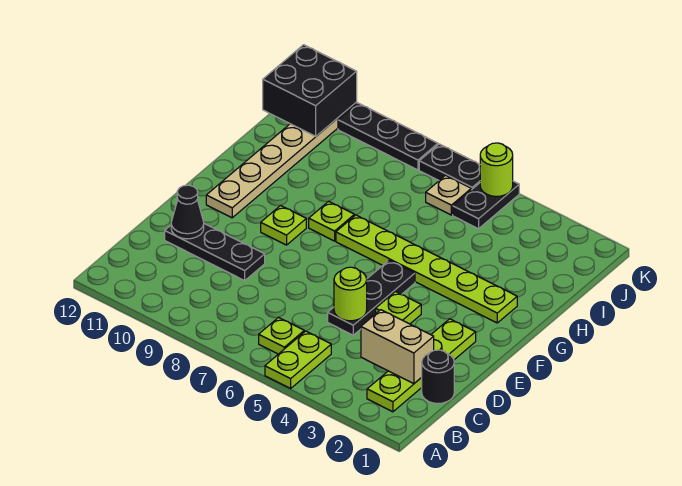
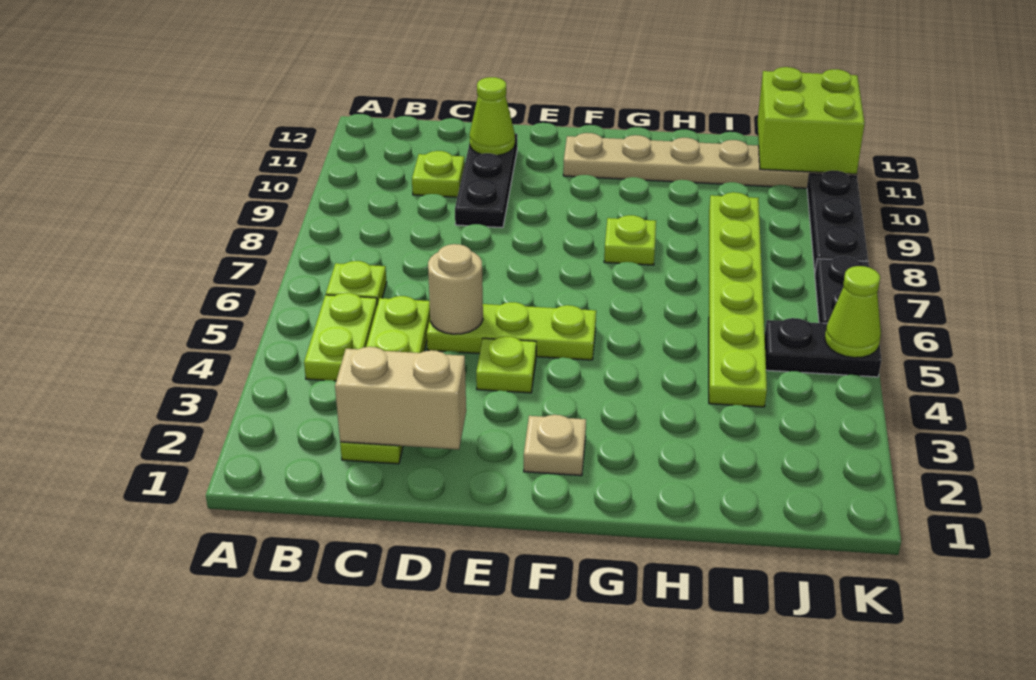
lime 1x2 plate [265,331,331,388] -> lime 1x2 plate turned to [304,293,377,381]
lime 1x4 plate [367,319,476,412] -> lime 1x4 plate turned to [340,296,430,464]
black 1x1 round brick [421,350,454,404] -> none
tan 1x2 brick [361,310,434,384] -> tan 1x2 brick turned to [335,347,466,449]
black 1x3 plate [328,260,415,335] -> lime 1x3 plate [427,302,596,360]
lime 1x1 round brick [334,267,367,321] -> tan 1x1 round brick [428,244,483,334]
black 1x1 cone [171,185,204,239] -> lime 1x1 cone [469,77,515,156]
lime 1x1 plate [261,205,306,245] -> lime 1x1 plate moved to [412,151,465,197]
lime 1x6 plate [336,215,517,323] -> lime 1x6 plate moved to [709,192,767,407]
tan 1x1 plate [426,175,471,215] -> tan 1x1 plate moved to [524,415,586,476]
black 2x2 brick [263,45,357,136] -> lime 2x2 brick [758,67,865,174]
lime 1x1 round brick [480,143,513,196] -> lime 1x1 cone [825,266,881,358]

